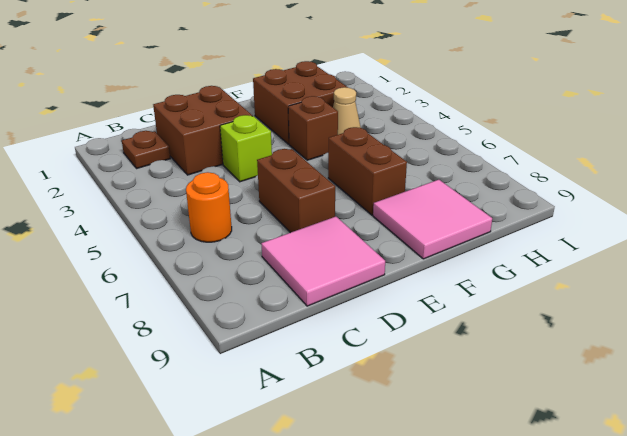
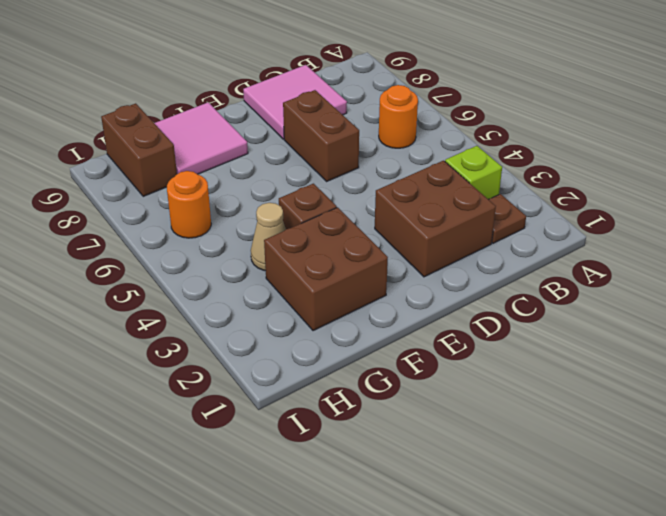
lime 1x1 brick [220,115,272,182] -> lime 1x1 brick moved to [445,146,502,199]
brown 1x2 brick [328,127,407,215] -> brown 1x2 brick moved to [101,103,177,196]
none -> orange 1x1 round brick [167,171,211,238]

